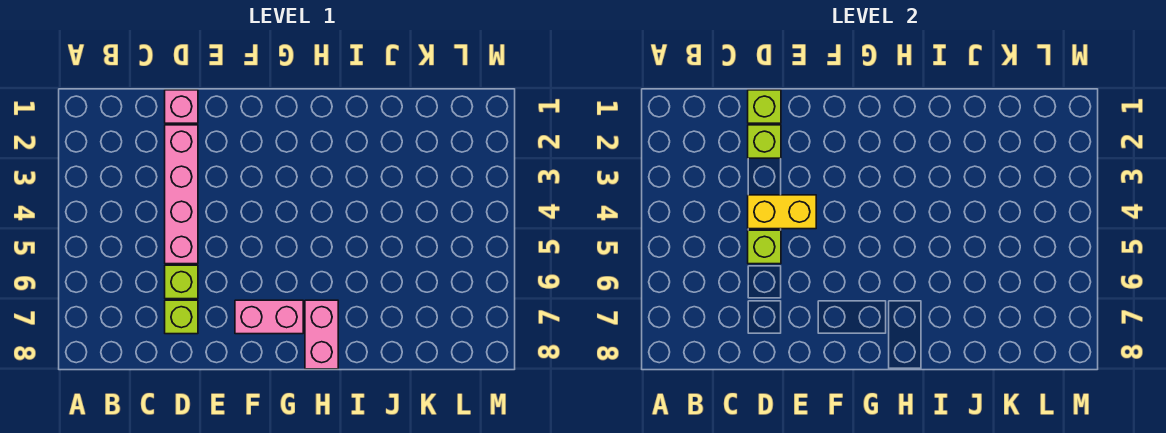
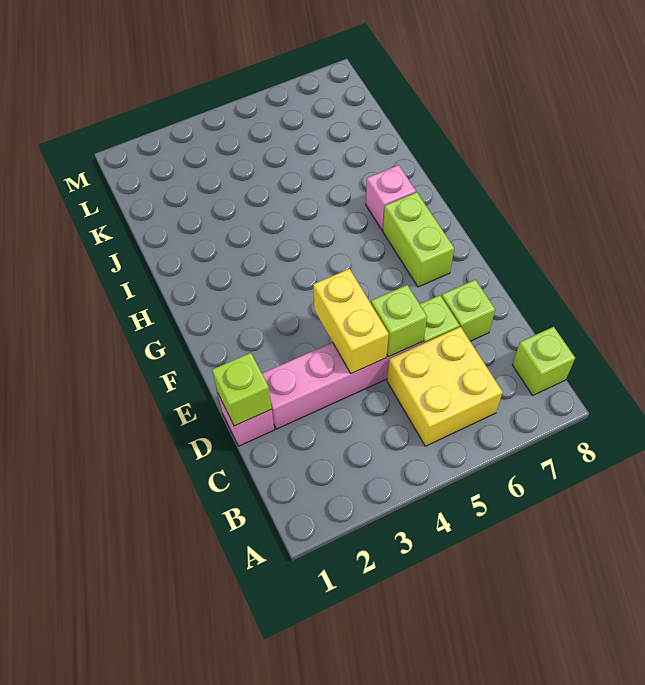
none -> yellow 2x2 brick [387,327,503,446]
lime 1x1 brick [748,125,781,158] -> lime 1x1 brick moved to [512,327,575,395]
pink 1x2 brick [235,300,303,334] -> lime 1x2 brick [383,192,454,287]
pink 1x2 brick [305,300,338,369] -> pink 1x1 brick [366,165,416,230]

